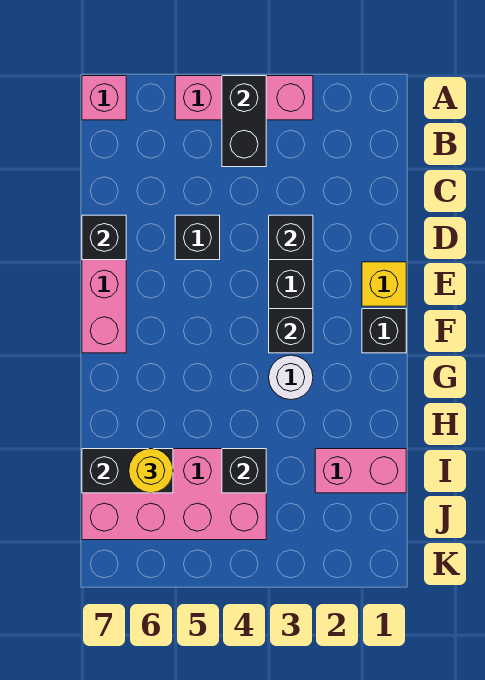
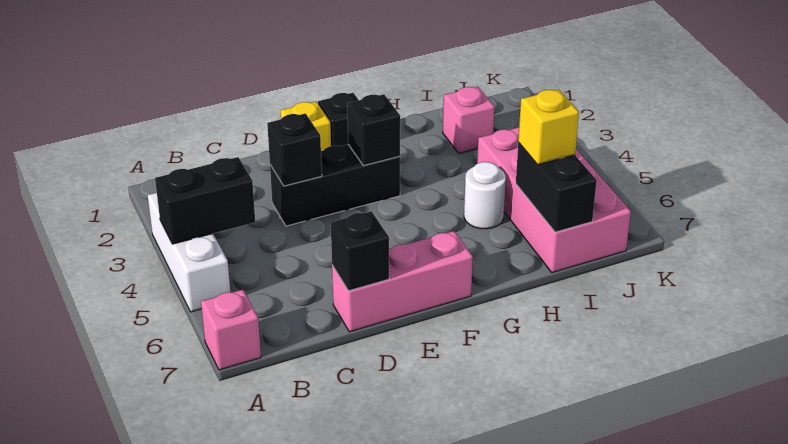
pink 1x3 brick [175,76,313,120] -> white 1x3 brick [148,193,230,312]
black 1x1 brick [175,215,220,260] -> none
white 1x1 round brick [269,355,313,400] -> white 1x1 round brick moved to [464,162,506,229]
pink 1x2 brick [315,449,406,493] -> pink 1x1 brick [443,87,494,153]
black 1x1 brick [222,449,266,493] -> none
yellow 1x1 round brick [129,449,173,493] -> yellow 1x1 brick [518,89,579,165]

